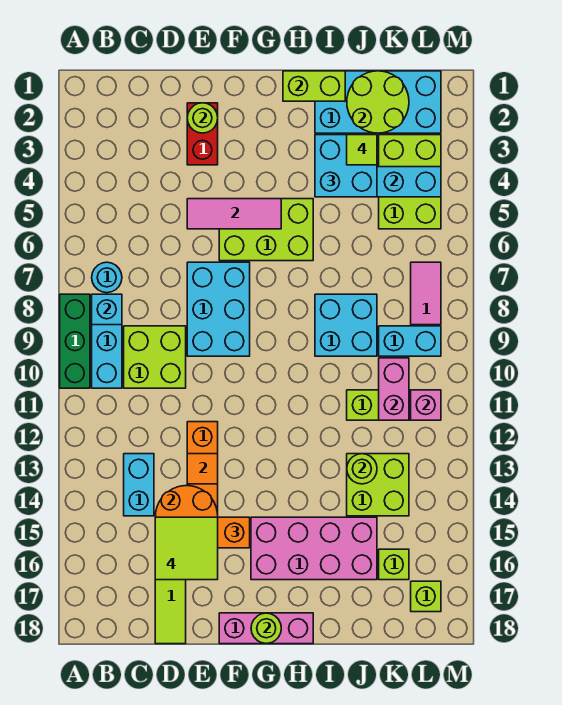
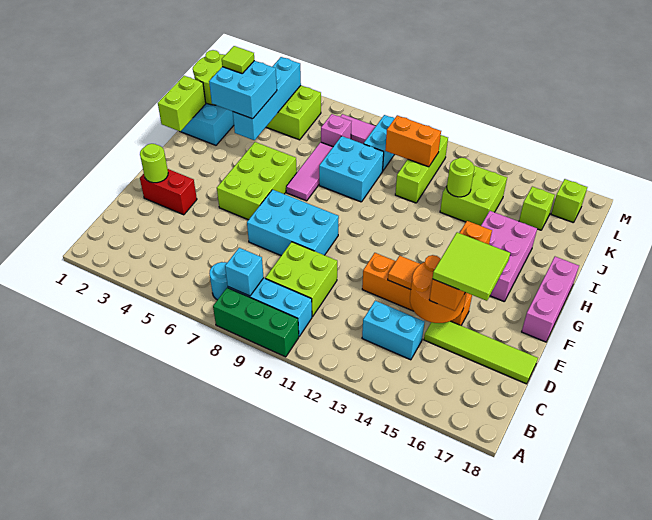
pink 1x3 tile [187,199,281,229] -> pink 1x3 tile moved to [286,142,333,201]
pink 2x4 brick [251,517,377,580] -> pink 2x3 brick [481,211,537,302]
lime 1x1 round brick [251,613,281,644] -> none
pink 1x2 brick [379,358,409,420] -> orange 1x2 brick [385,115,441,167]
pink 1x1 brick [411,390,441,420] -> pink 1x1 brick moved to [321,114,351,147]

